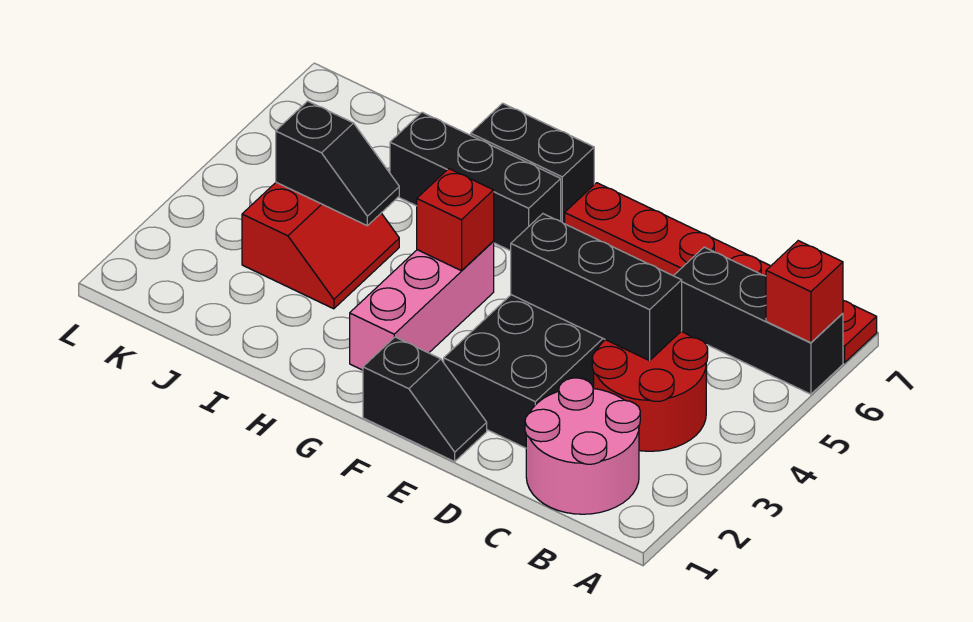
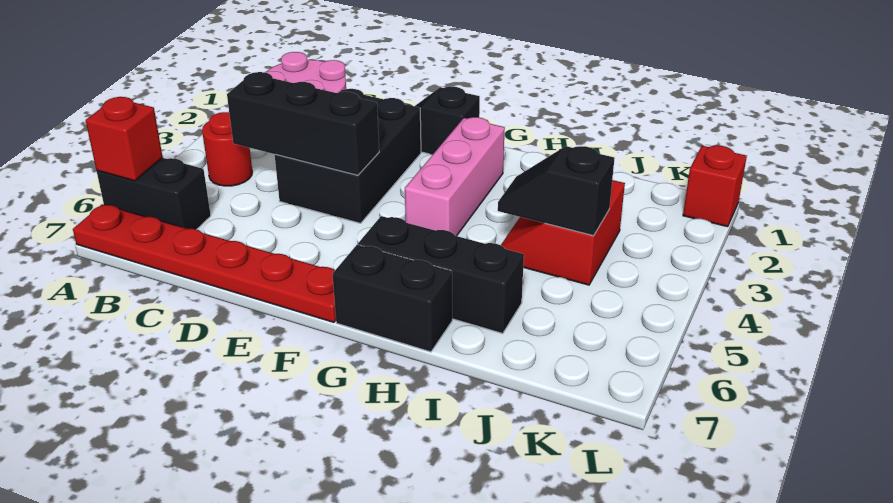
black 1x3 brick [674,247,843,394] -> black 1x2 brick [97,158,211,230]
red 2x2 round brick [592,331,708,451] -> red 1x1 round brick [202,112,252,186]
red 1x1 brick [417,169,494,271] -> red 1x1 brick moved to [683,145,747,227]

